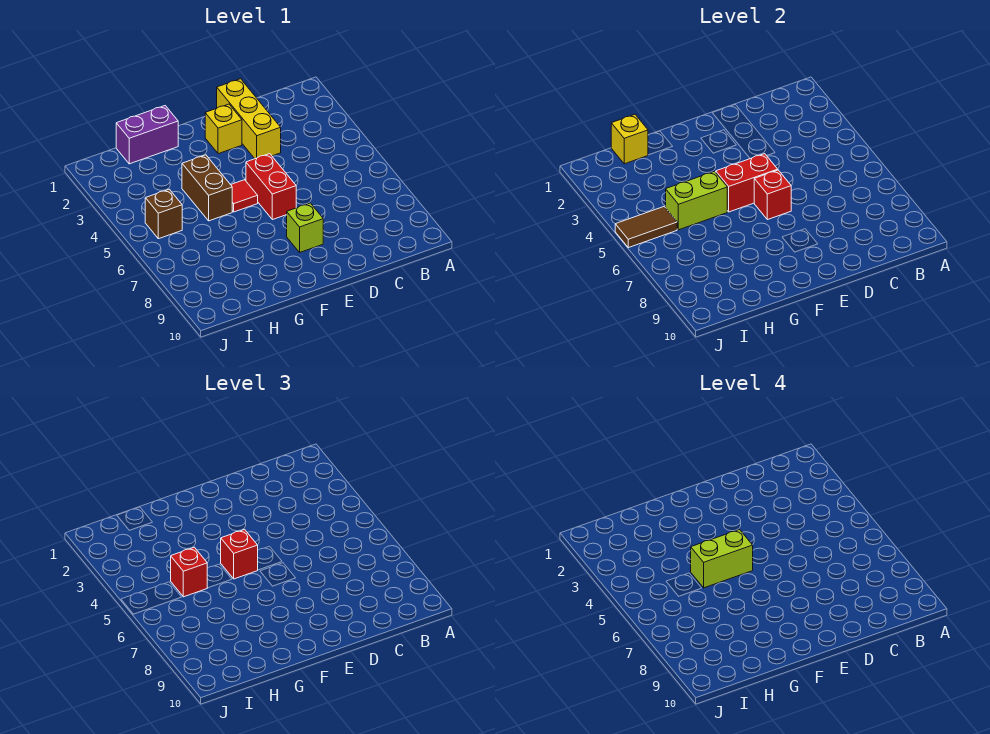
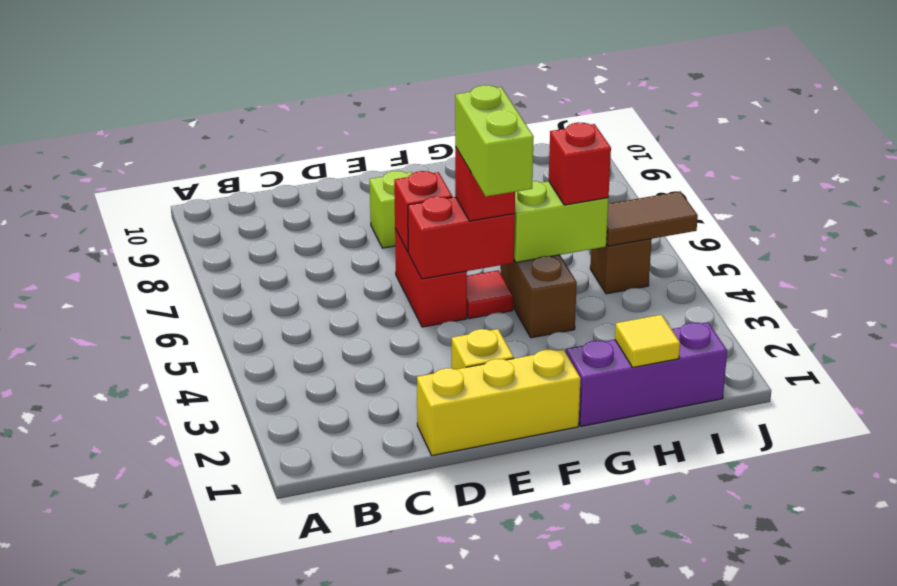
yellow 1x3 brick [217,79,281,159] -> yellow 1x3 brick turned to [417,349,581,456]
lime 1x2 brick [691,530,753,588] -> lime 1x2 brick turned to [455,85,534,197]
purple 1x2 brick [116,106,178,164] -> purple 1x3 brick [566,322,727,426]
yellow 1x1 brick [611,115,648,164] -> yellow 1x1 tile [615,315,680,368]

